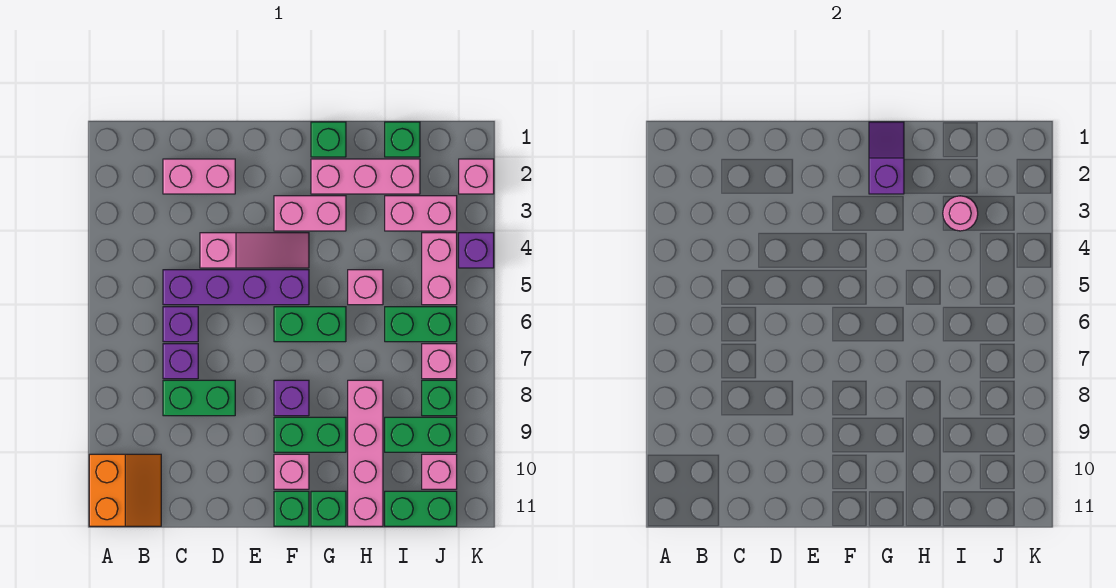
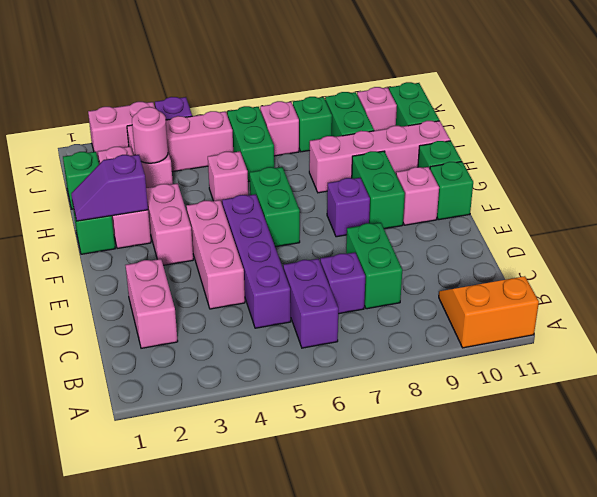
purple 1x1 brick [163,307,198,342] -> purple 1x2 brick [283,259,338,348]
pink 1x3 slope [200,233,309,268] -> pink 1x3 brick [186,200,245,309]
pink 1x1 brick [459,159,494,194] -> pink 1x2 brick [88,102,155,162]

